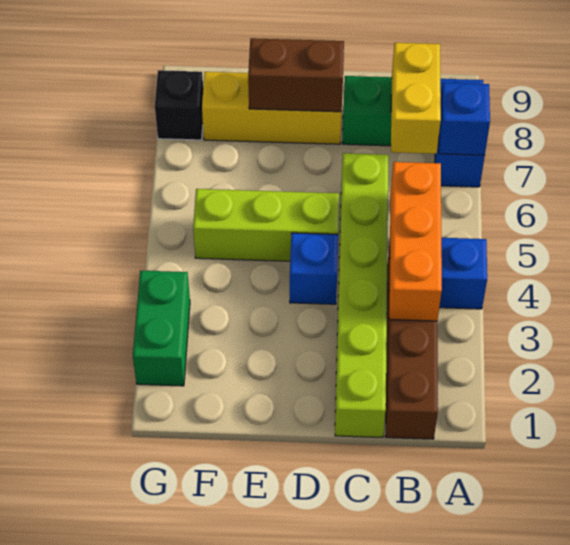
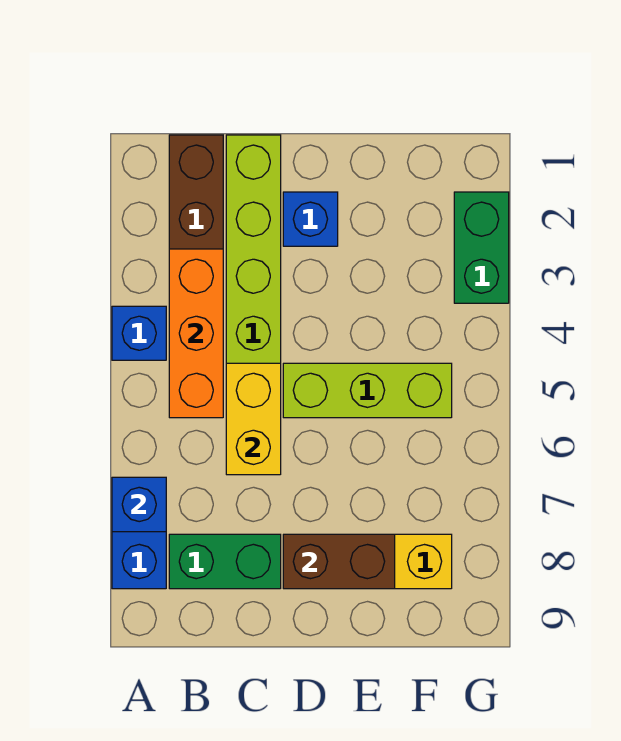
yellow 1x2 brick [391,43,441,154] -> yellow 1x2 brick moved to [226,363,281,475]
blue 1x1 brick [290,233,338,304] -> blue 1x1 brick moved to [283,192,338,246]
black 1x1 brick [155,70,203,140] -> none

